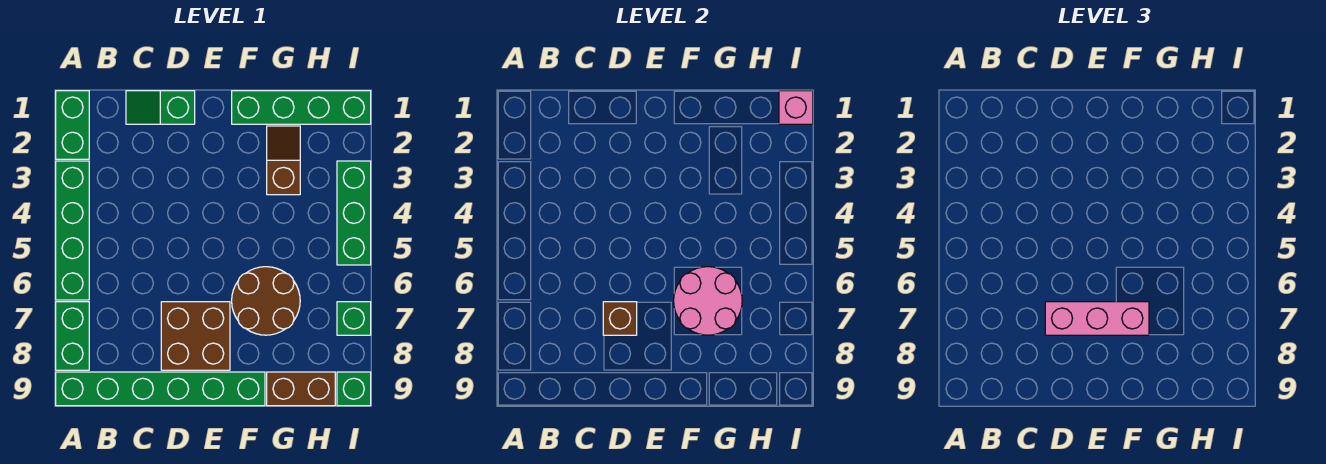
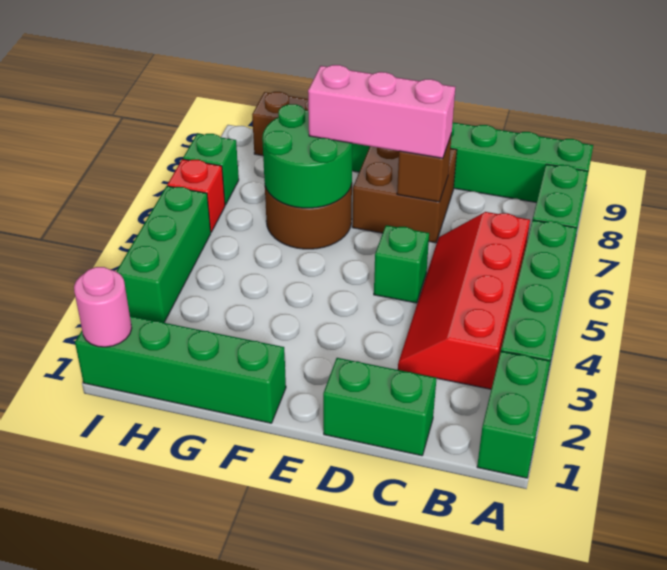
none -> red 2x4 slope [398,212,530,389]
green 1x2 slope [126,91,195,124] -> green 1x2 brick [323,358,436,456]
pink 2x2 round brick [674,267,742,335] -> green 2x2 round brick [262,104,353,208]
brown 1x2 slope [267,126,300,195] -> none
pink 1x1 brick [779,91,813,124] -> pink 1x1 round brick [74,267,132,347]
none -> red 1x1 brick [167,159,225,232]
green 1x1 brick [337,372,371,406] -> green 1x1 brick moved to [374,225,429,303]

